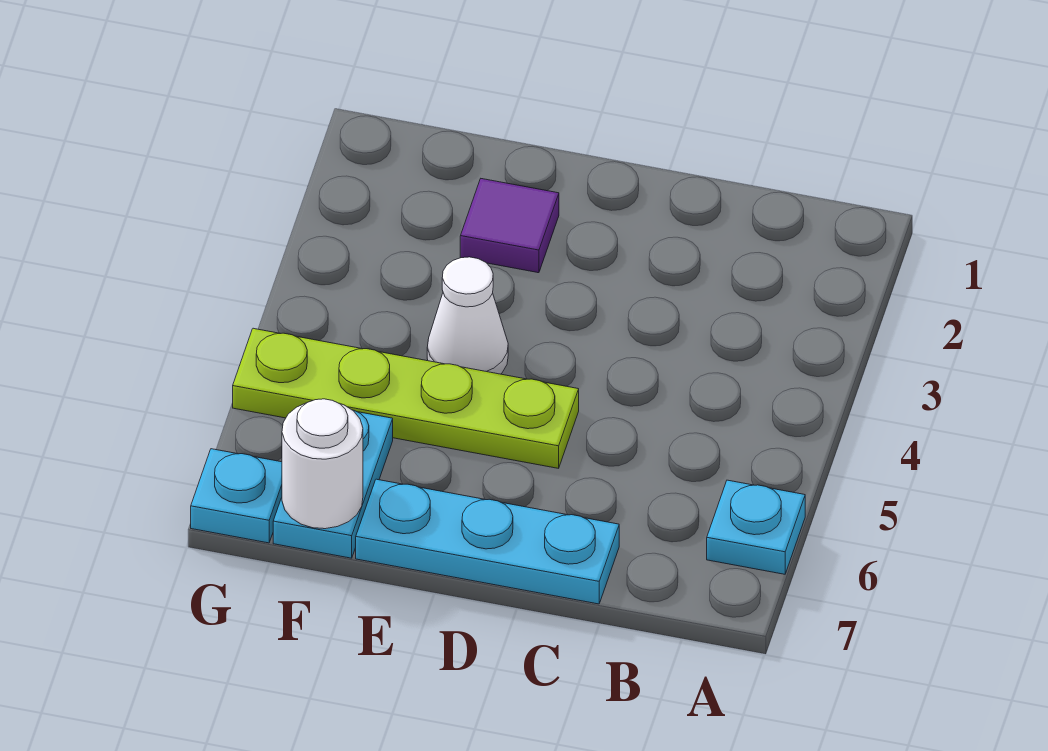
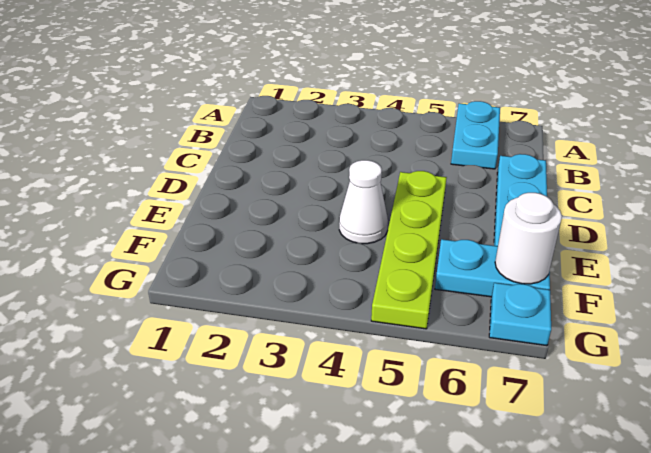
cyan 1x1 plate [707,480,805,574] -> cyan 1x2 plate [451,101,500,169]
purple 1x1 tile [460,179,559,273] -> none

